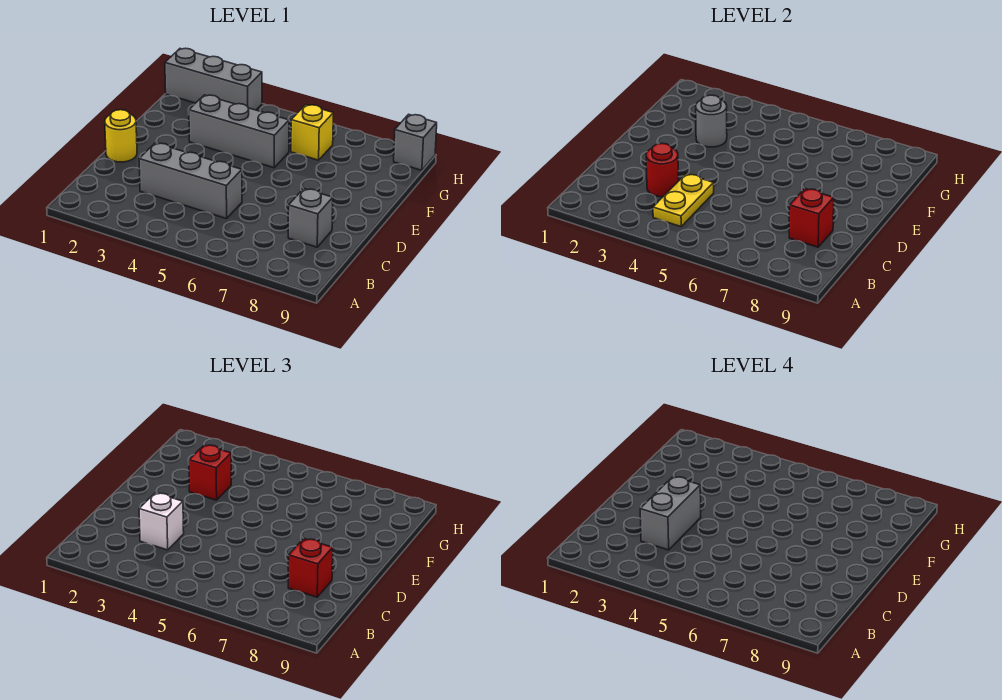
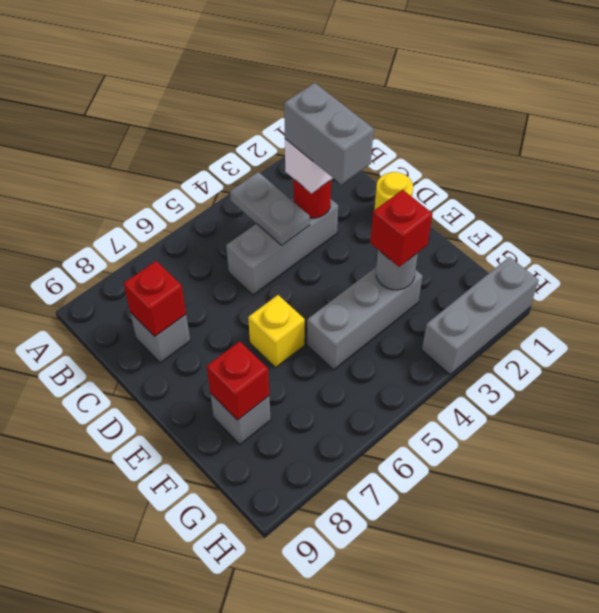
yellow 1x2 plate [653,174,714,227] -> grey 1x2 plate [230,172,310,245]
red 1x1 brick [288,539,333,597] -> red 1x1 brick moved to [207,341,269,420]
yellow 1x1 brick [291,105,333,160] -> yellow 1x1 brick moved to [248,295,305,367]
grey 1x1 brick [394,114,437,170] -> grey 1x1 brick moved to [210,393,271,444]

